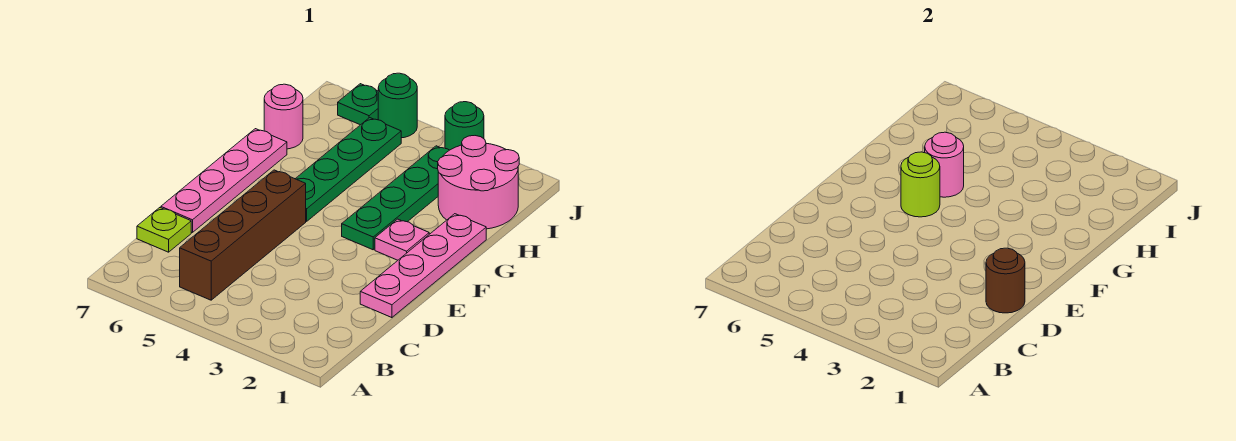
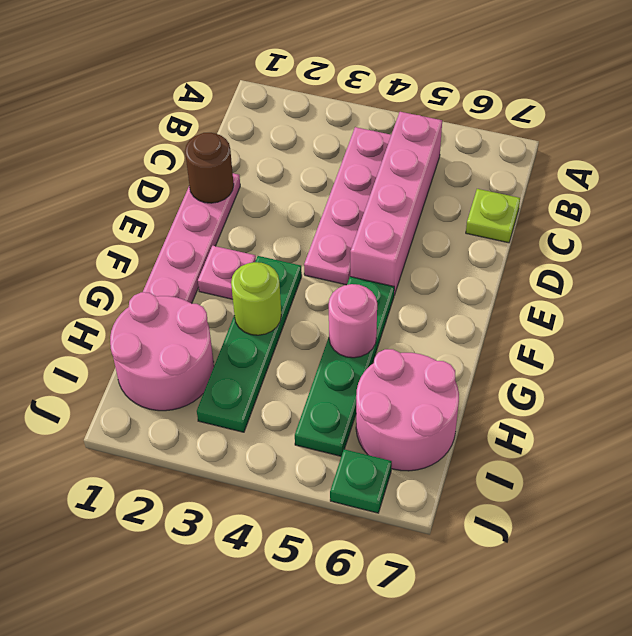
brown 1x4 brick [180,170,306,300] -> pink 1x4 brick [350,112,442,295]
pink 1x4 plate [161,129,287,233] -> pink 1x4 plate moved to [304,127,391,285]
lime 1x1 round brick [901,152,940,217] -> lime 1x1 round brick moved to [231,262,281,335]
pink 1x1 round brick [264,84,303,149] -> pink 2x2 round brick [356,349,459,471]
green 1x1 round brick [445,102,484,150] -> none
green 1x1 round brick [378,73,417,138] -> none

